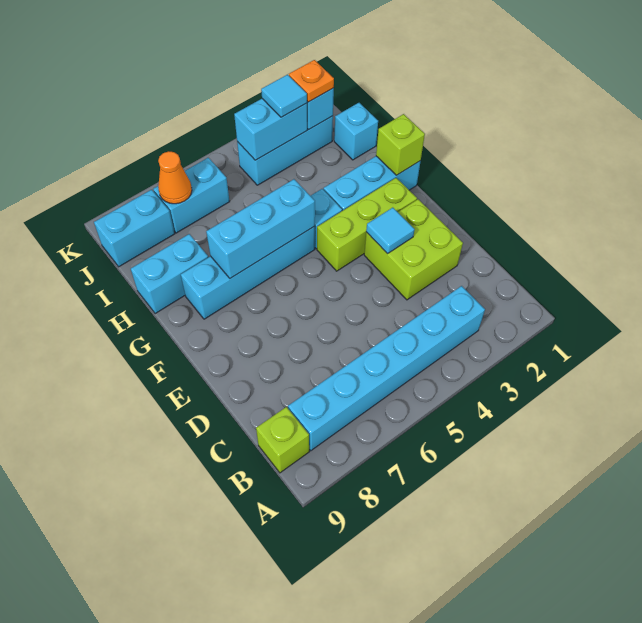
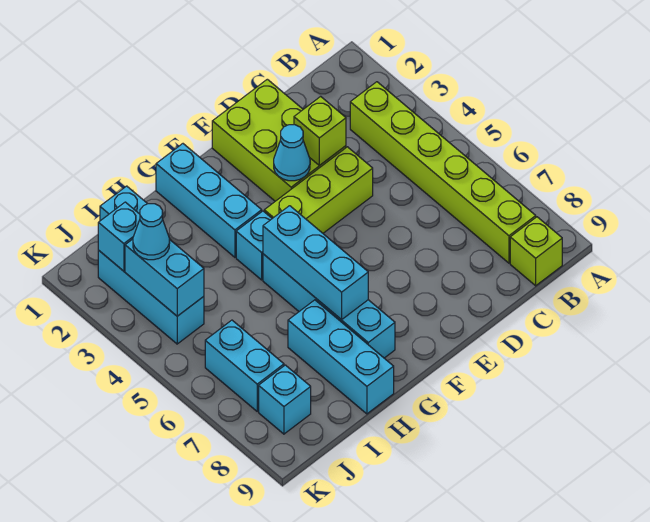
cyan 1x6 brick [288,286,485,451] -> lime 1x6 brick [350,82,536,263]
lime 2x2 brick [364,199,463,300] -> lime 2x3 brick [212,79,346,201]
cyan 1x1 tile [366,208,415,254] -> cyan 1x1 cone [274,125,310,181]
lime 1x3 brick [317,178,417,271] -> lime 1x3 brick turned to [264,147,373,233]
lime 1x1 brick [376,114,425,175] -> lime 1x1 brick moved to [294,96,346,166]
cyan 1x2 brick [131,234,208,314] -> cyan 1x3 brick [288,300,394,414]
orange 1x1 plate [289,60,334,102] -> none
cyan 1x1 tile [261,75,307,117] -> cyan 1x1 cone [133,204,170,260]
orange 1x1 cone [158,151,192,204] -> none
cyan 1x2 brick [94,190,175,267] -> cyan 1x1 brick [259,365,311,434]

